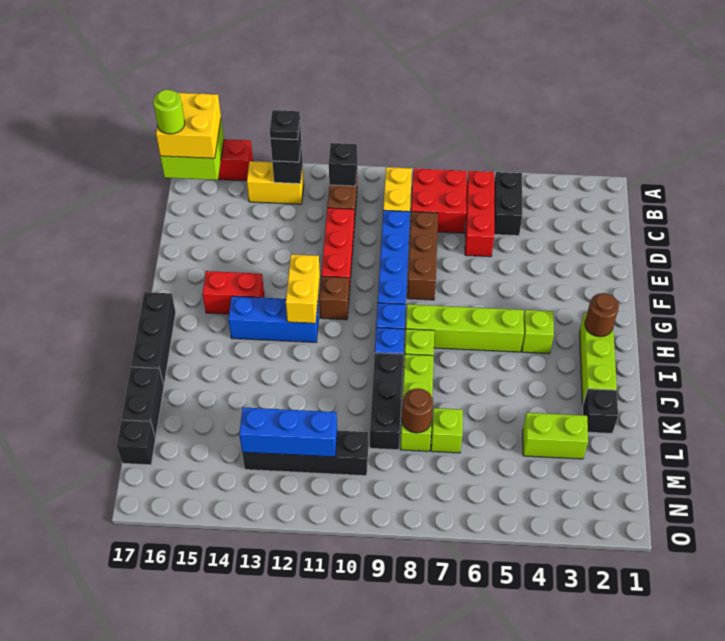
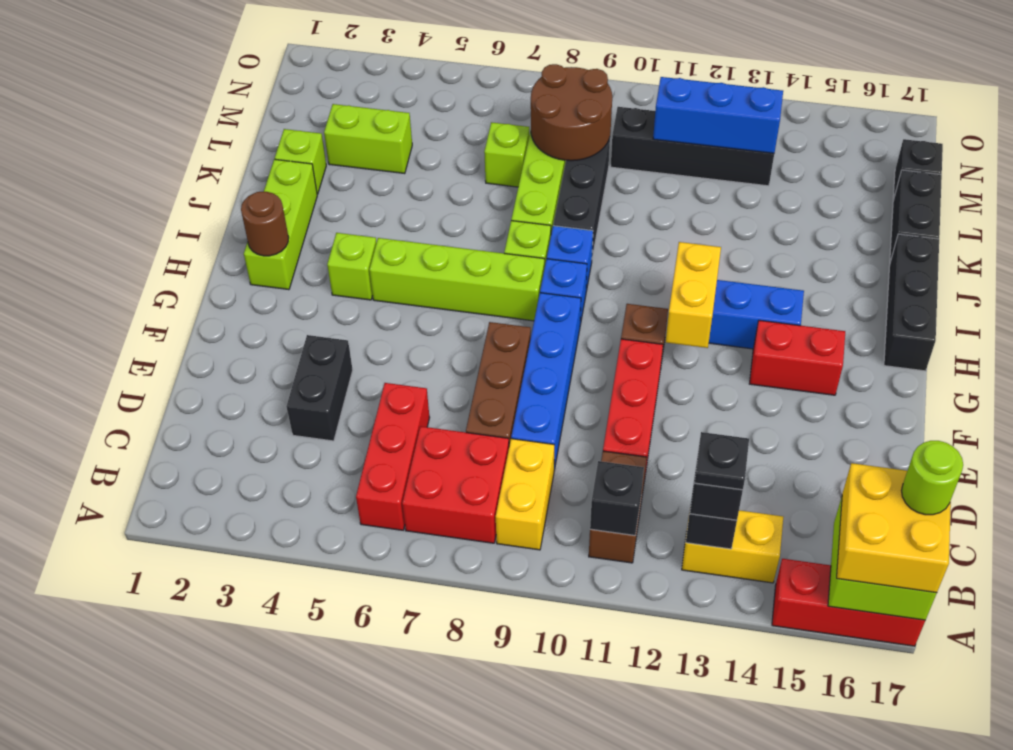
black 1x2 brick [494,172,522,236] -> black 1x2 brick moved to [286,335,353,441]
black 1x1 brick [583,389,618,433] -> lime 1x1 brick [275,129,326,194]
brown 1x1 round brick [402,388,433,433] -> brown 2x2 round brick [531,64,612,161]

